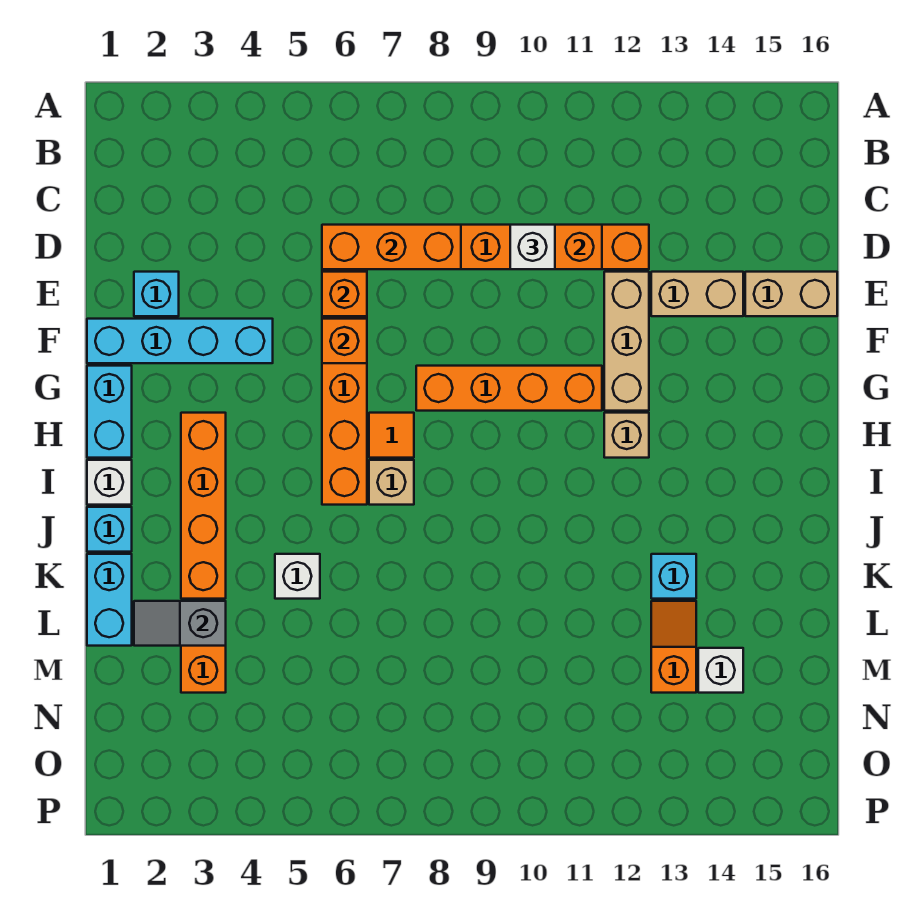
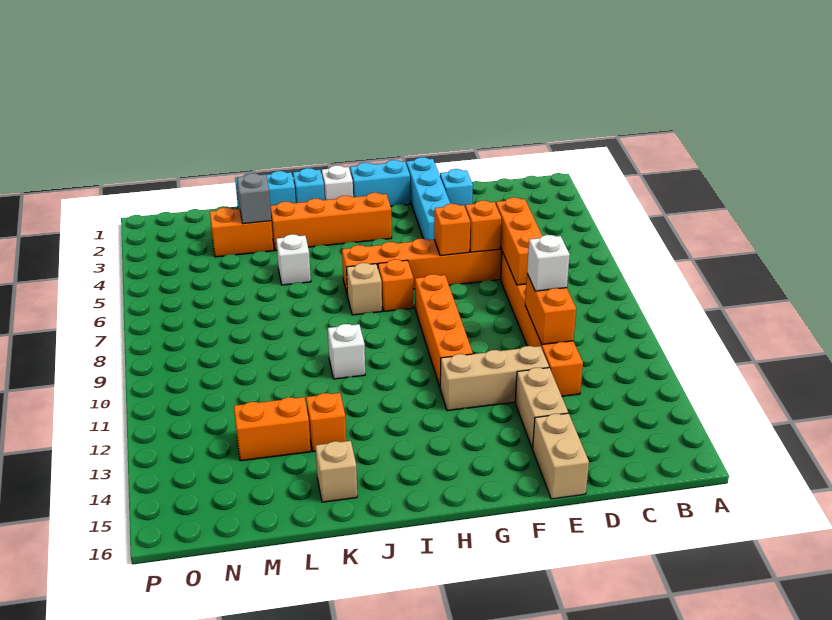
orange 1x1 tile [369,413,414,458] -> orange 1x1 brick [378,259,413,311]
tan 1x1 brick [604,413,649,458] -> tan 1x1 brick moved to [315,441,357,502]
cyan 1x1 brick [651,554,696,599] -> orange 1x1 brick [306,393,346,452]
orange 1x2 slope [651,601,696,693] -> orange 1x2 brick [234,397,311,461]
white 1x1 brick [698,648,743,693] -> white 1x1 brick moved to [328,324,365,379]

